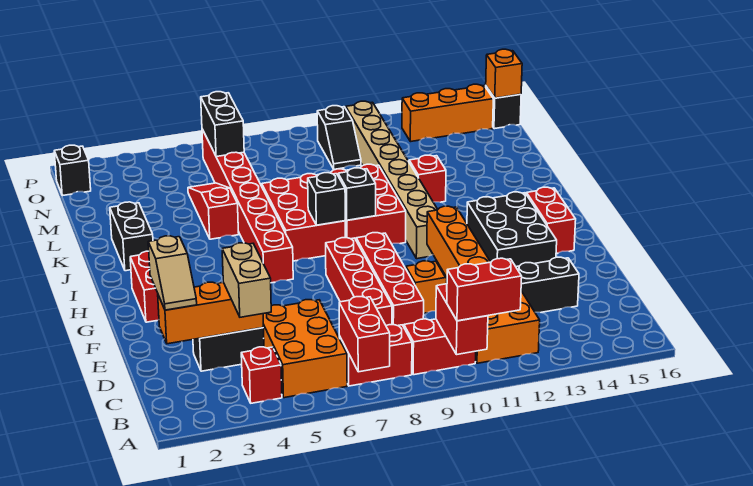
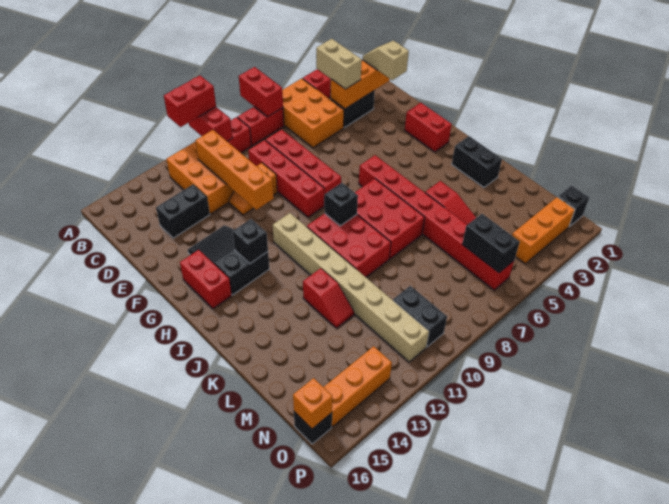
black 2x3 brick [467,192,557,267] -> black 2x3 slope [188,225,269,295]
black 1x1 brick [308,173,346,225] -> black 1x1 brick moved to [233,219,268,264]
black 1x2 slope [317,106,361,169] -> black 1x2 brick [393,286,447,347]
none -> orange 1x3 brick [512,197,575,264]

